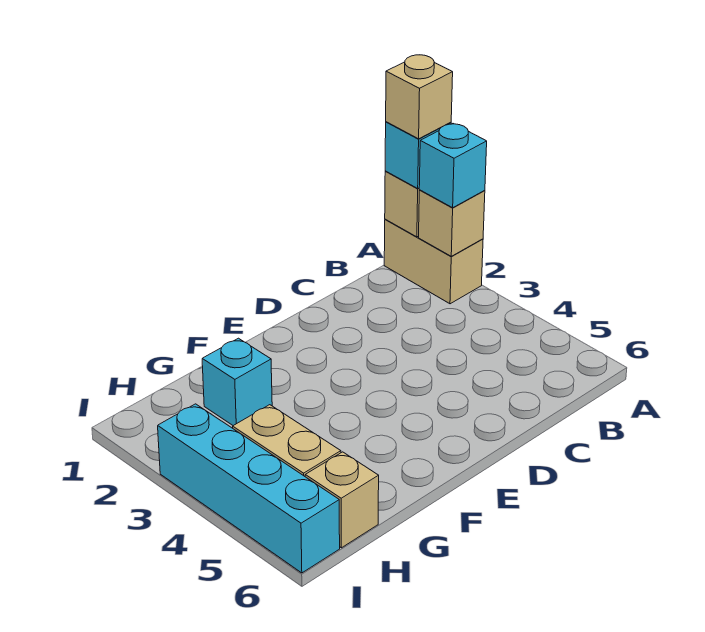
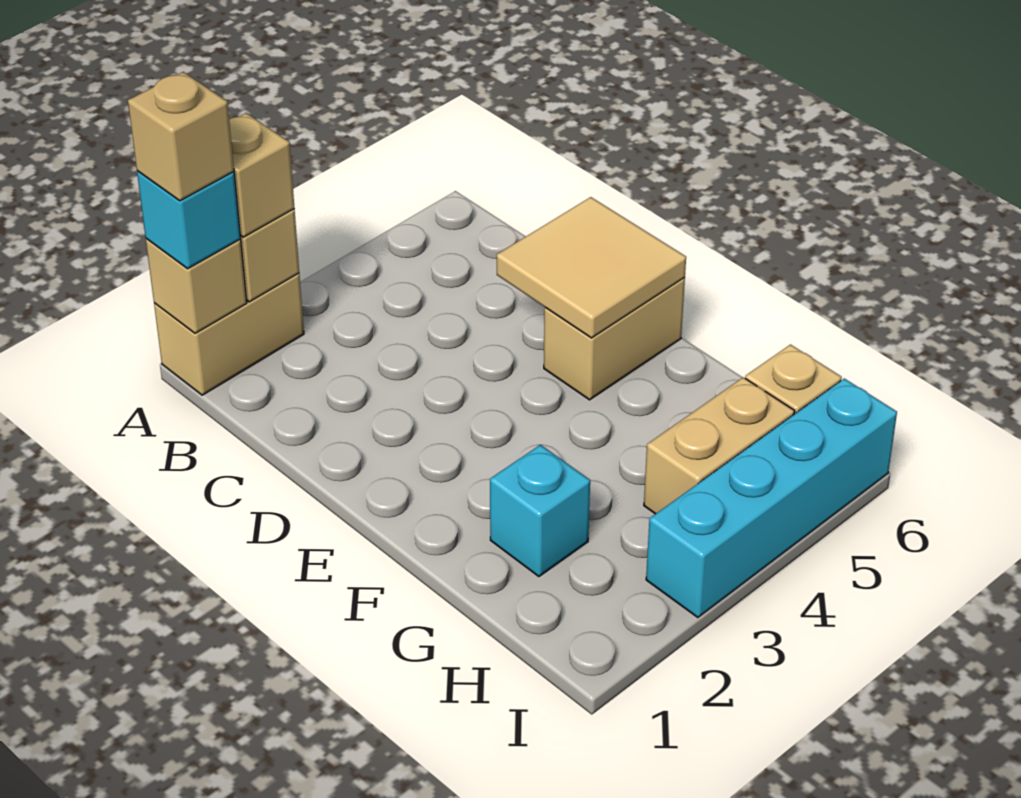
cyan 1x1 brick [419,124,487,208] -> tan 1x1 brick [229,113,294,237]
none -> tan 2x2 tile [497,197,686,338]
none -> tan 1x2 brick [544,278,685,400]

